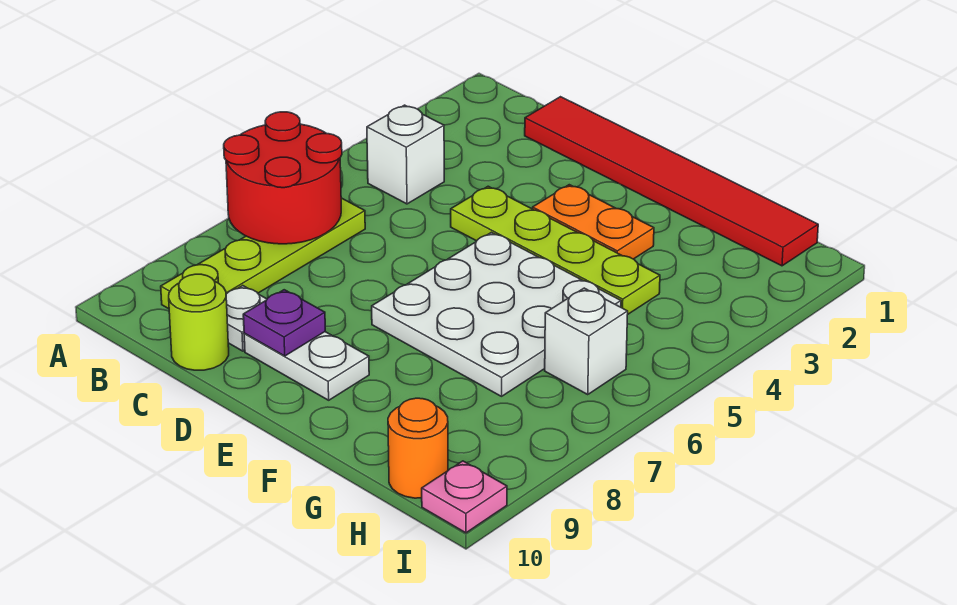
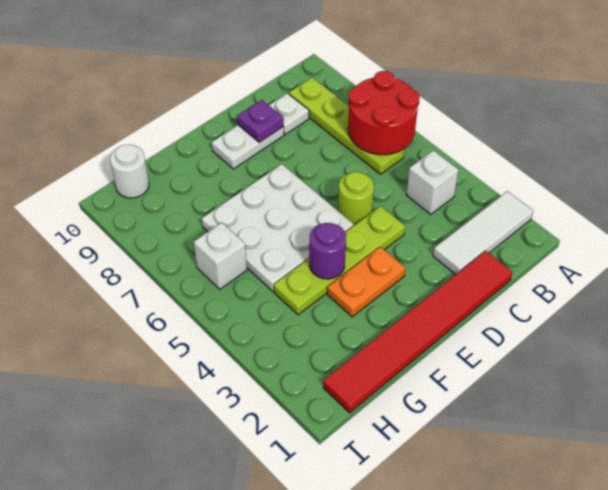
none -> white 1x3 tile [433,191,533,275]
lime 1x1 round brick [169,274,229,370] -> lime 1x1 round brick moved to [338,172,374,226]
none -> purple 1x1 round brick [309,223,346,279]
orange 1x1 round brick [388,398,448,498] -> white 1x1 round brick [110,145,149,198]
pink 1x1 plate [422,461,507,533] -> none

